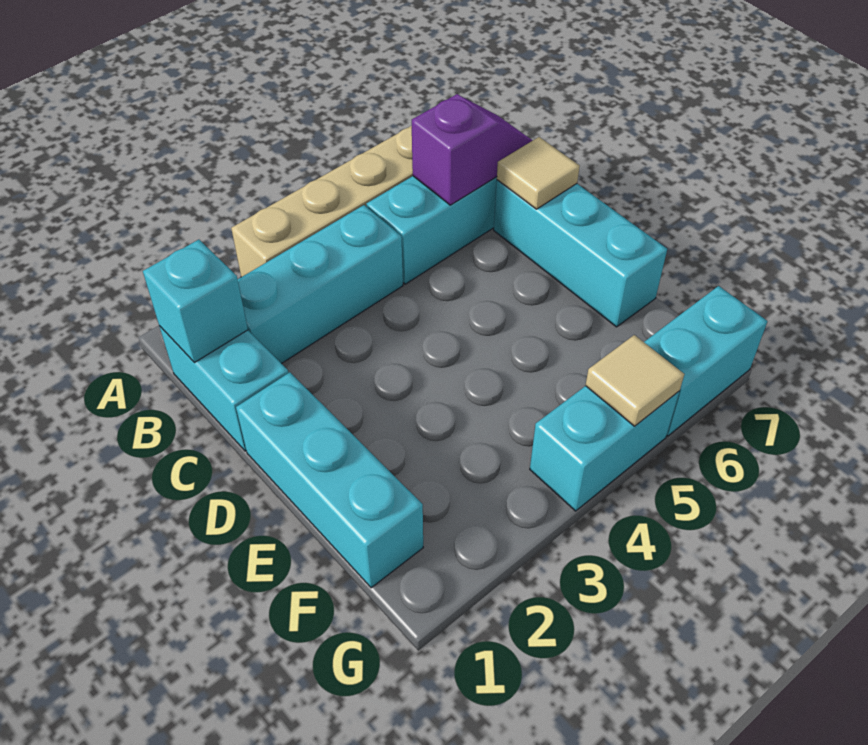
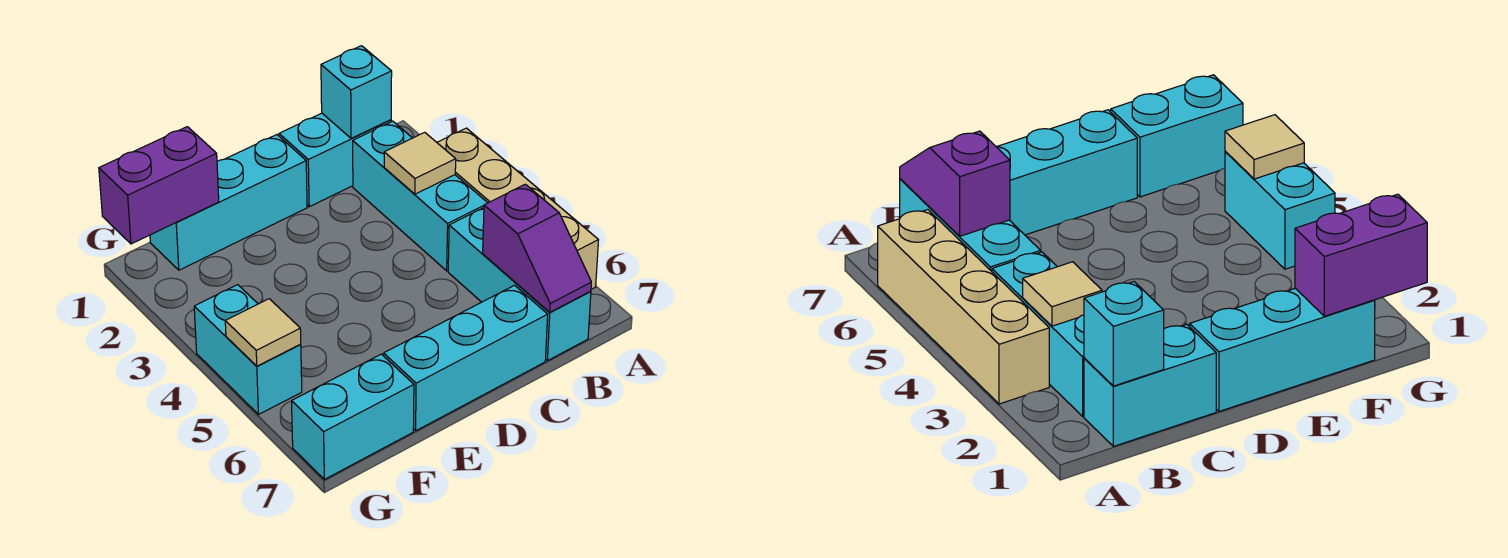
tan 1x1 tile [497,137,580,209] -> tan 1x1 tile moved to [384,132,456,194]
none -> purple 1x2 brick [99,127,219,244]
cyan 1x2 brick [644,286,767,436] -> cyan 1x2 brick turned to [292,354,414,479]

